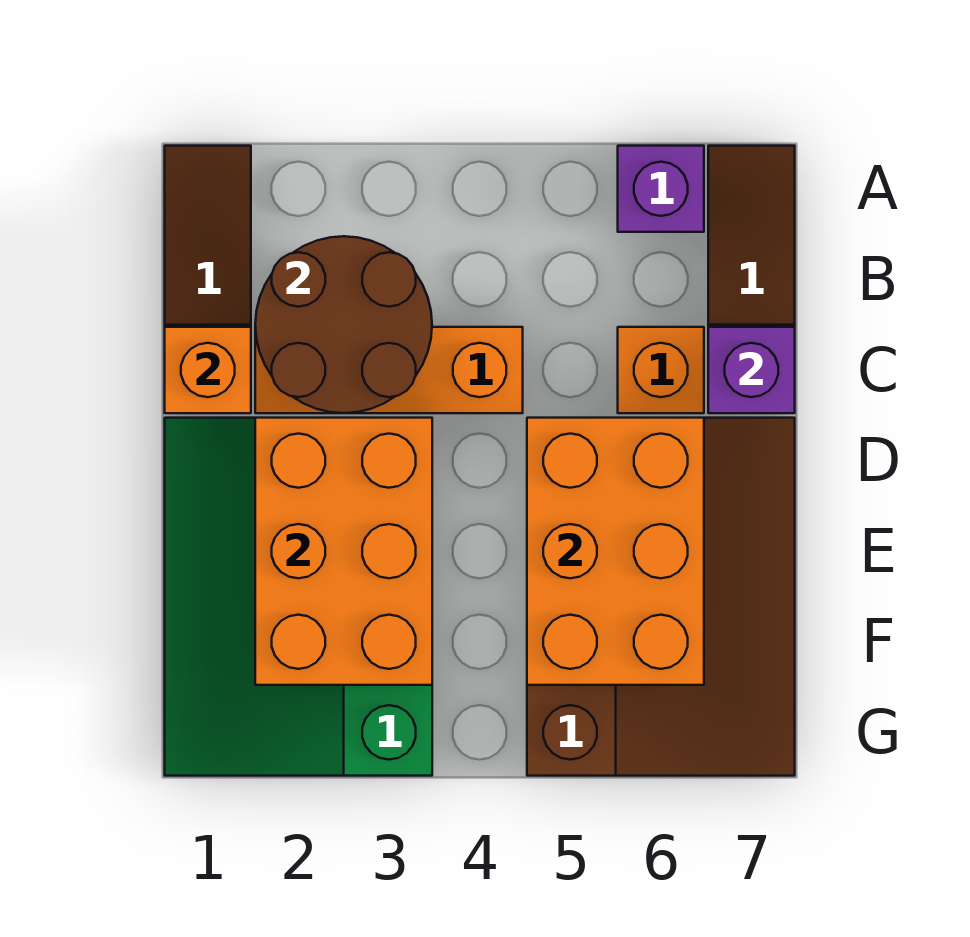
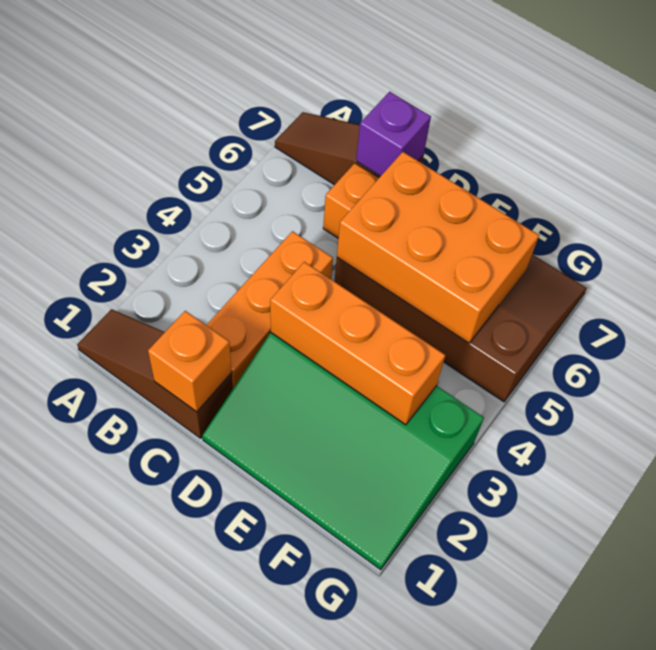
purple 1x1 brick [618,146,704,232] -> none
brown 2x2 round brick [255,236,432,413] -> none
orange 2x3 brick [255,418,432,685] -> orange 1x3 brick [270,262,445,425]

